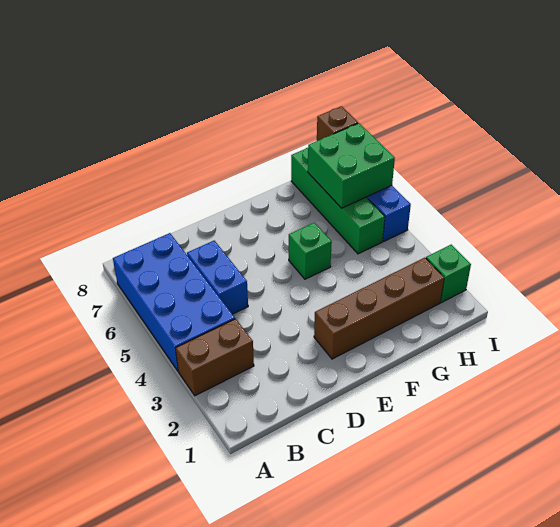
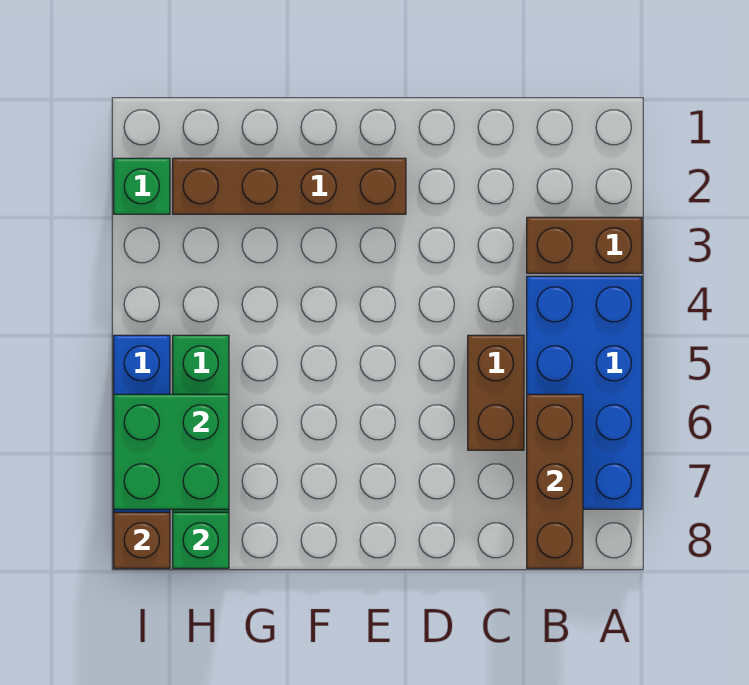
none -> brown 1x3 brick [527,394,583,568]
blue 1x2 brick [187,241,248,314] -> brown 1x2 brick [468,335,524,450]
green 1x1 brick [289,223,332,279] -> green 1x1 brick moved to [173,512,229,568]

